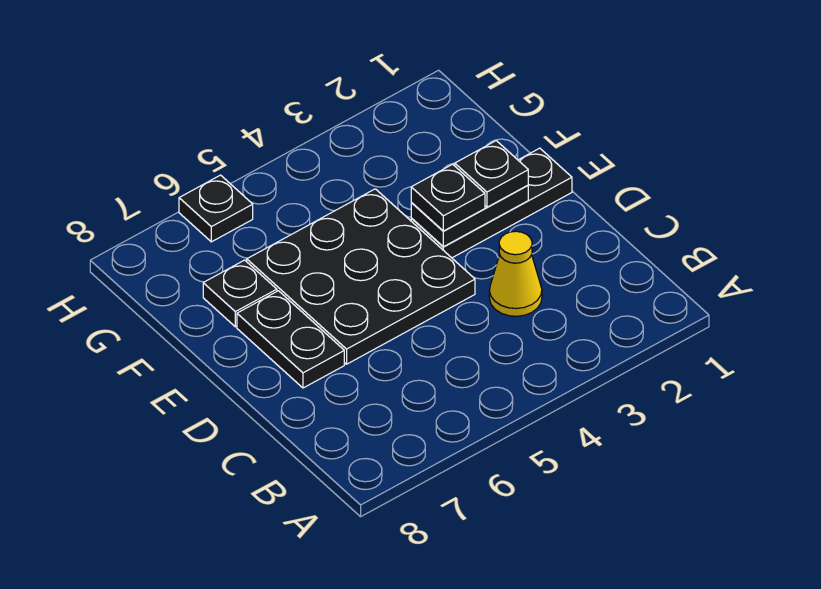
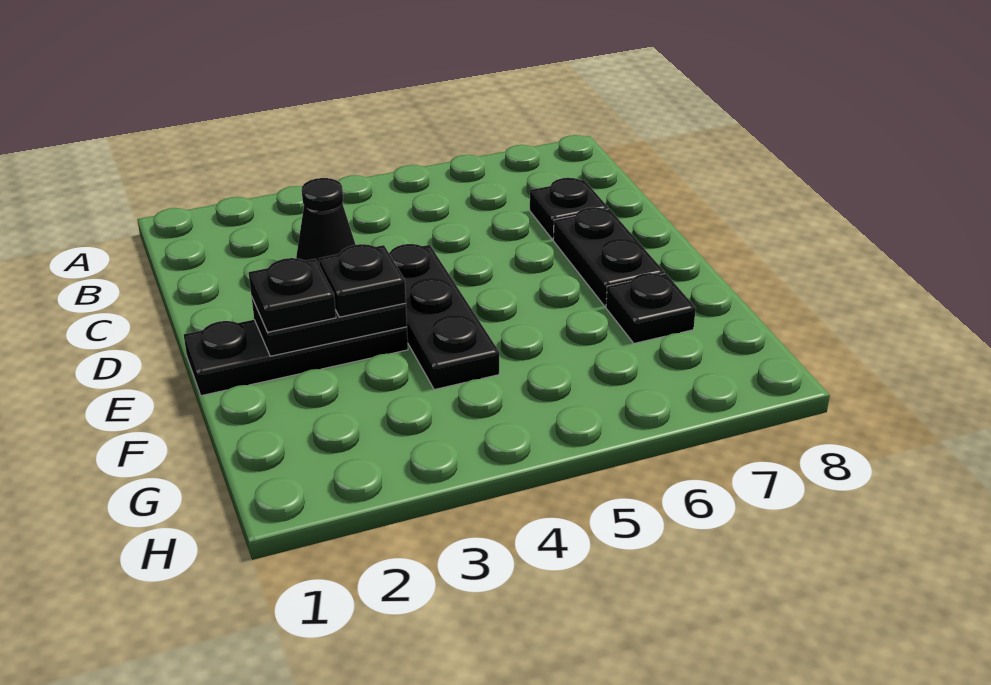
yellow 1x1 cone [489,231,542,316] -> black 1x1 cone [296,178,356,266]
black 3x3 plate [247,189,475,364] -> black 1x3 plate [389,244,499,390]
black 1x1 plate [179,175,253,242] -> black 1x1 plate moved to [530,178,608,239]

